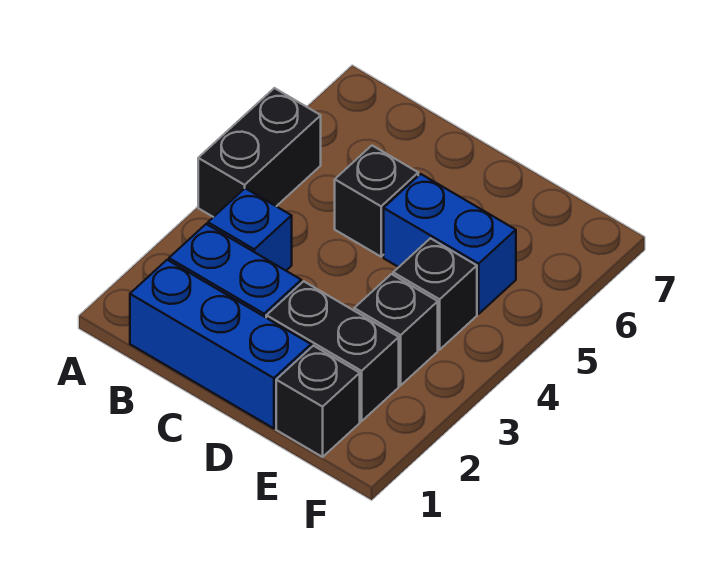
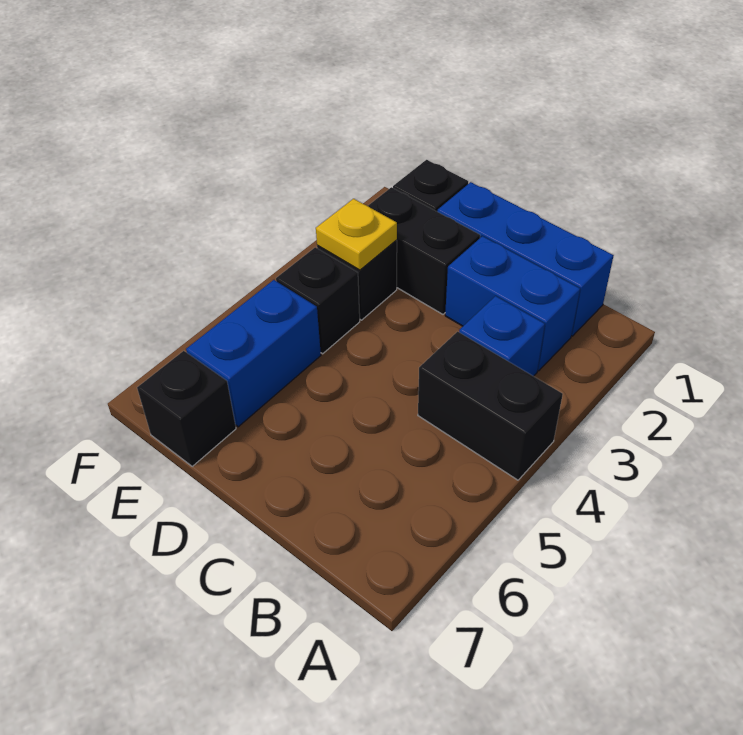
black 1x2 brick [198,88,321,217] -> black 1x2 brick turned to [418,332,563,480]
black 1x1 brick [335,146,418,257] -> black 1x1 brick moved to [137,351,236,467]
blue 1x2 brick [384,174,516,314] -> blue 1x2 brick turned to [186,280,321,427]
none -> yellow 1x1 plate [316,199,397,270]

